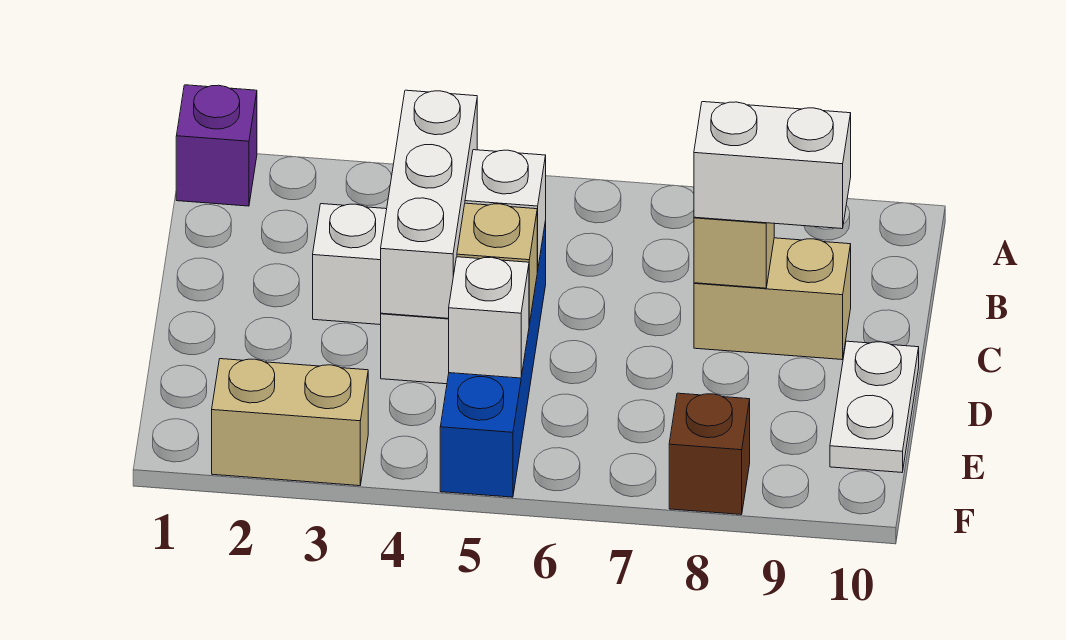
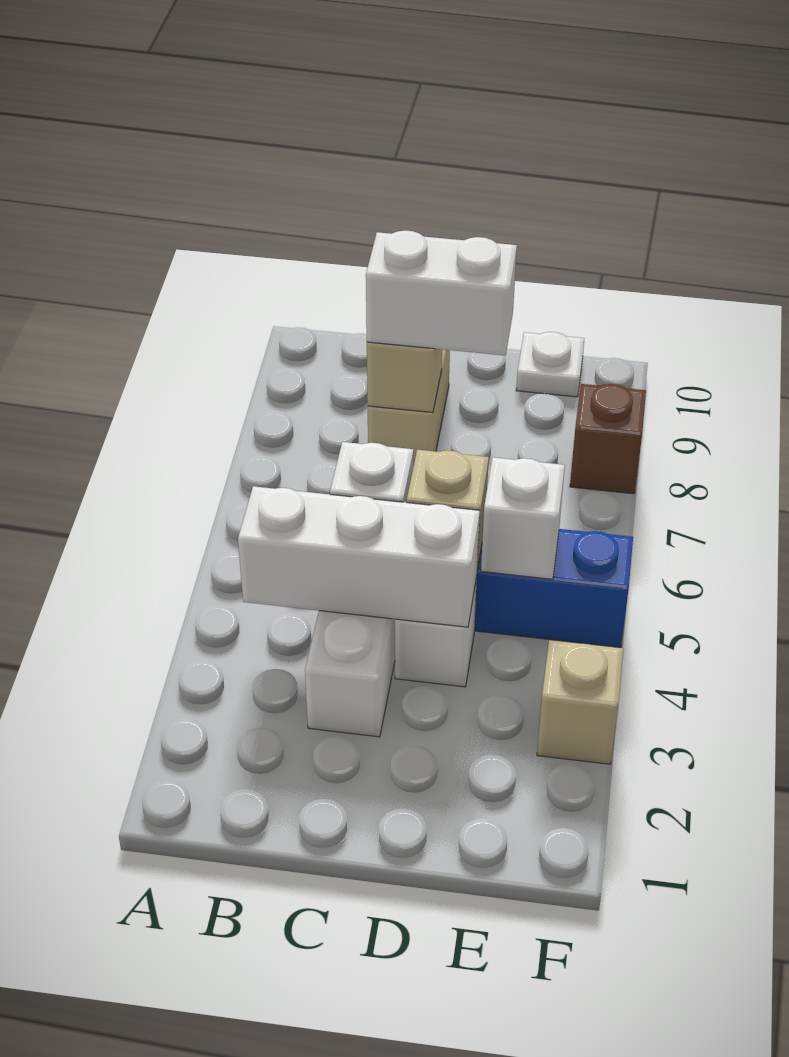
purple 1x1 brick [176,85,257,206] -> none
white 1x2 brick [694,102,851,229] -> white 1x2 brick turned to [366,230,517,356]
white 1x2 plate [830,341,919,472] -> white 1x1 plate [516,332,584,397]
tan 1x2 brick [212,359,368,486] -> tan 1x1 brick [537,640,623,764]

